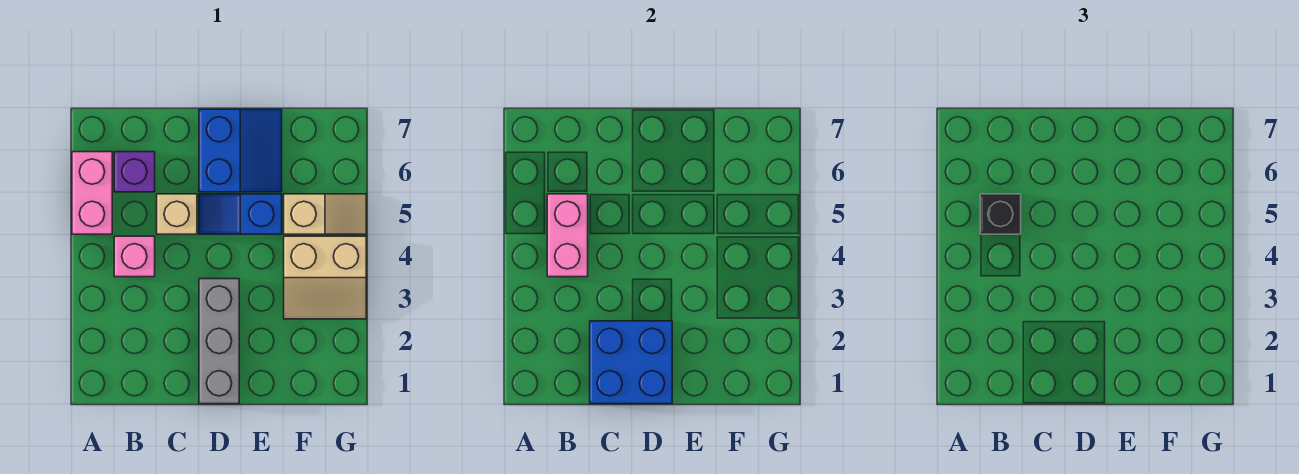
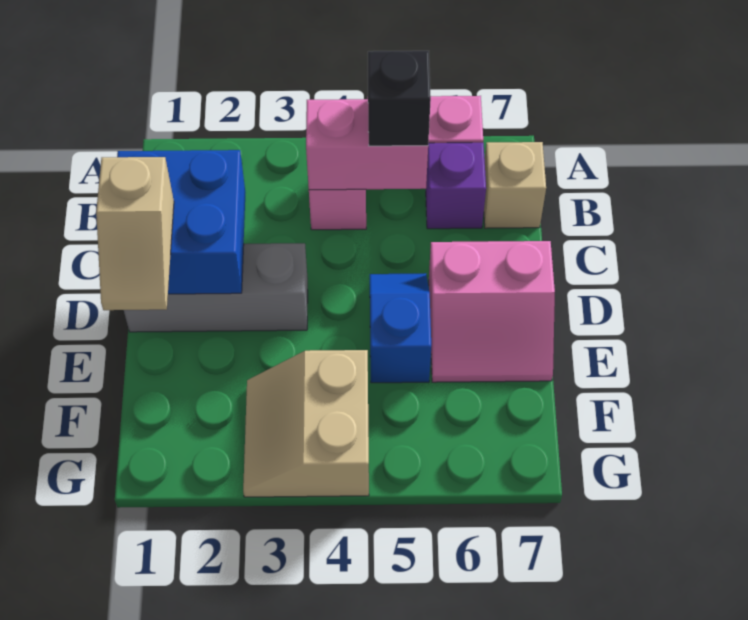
tan 1x1 brick [157,194,197,234] -> tan 1x1 brick moved to [484,142,546,228]
blue 2x2 slope [199,109,282,192] -> pink 2x2 slope [429,241,555,382]
tan 1x2 slope [284,194,366,234] -> tan 1x2 slope moved to [96,157,174,310]

